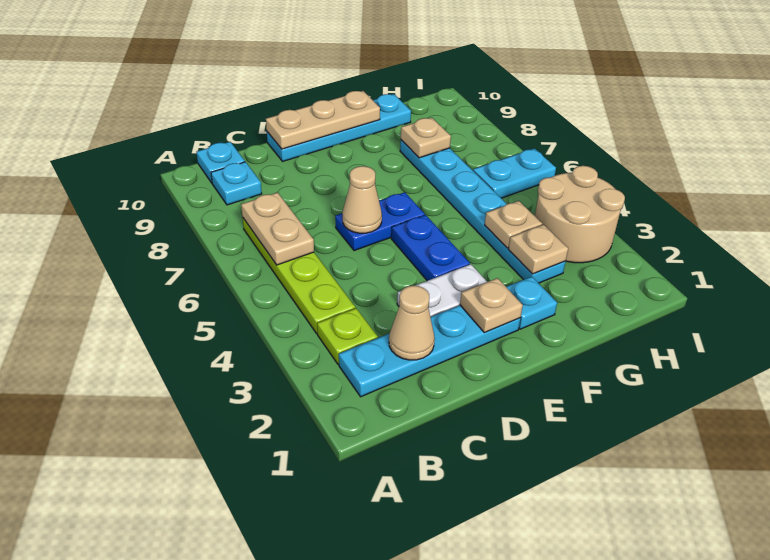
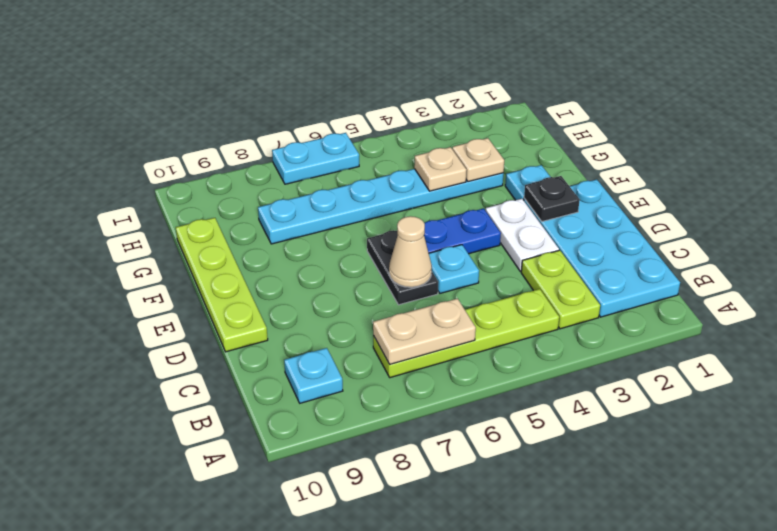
cyan 1x4 plate [339,305,520,397] -> cyan 2x4 plate [524,180,680,317]
lime 1x1 plate [317,308,378,364] -> lime 1x2 plate [521,250,600,329]
cyan 1x1 plate [196,142,245,183] -> cyan 1x1 plate moved to [429,245,479,293]
tan 1x1 cone [389,286,435,360] -> none
blue 1x2 plate [335,192,425,251] -> black 1x2 plate [367,230,438,305]
cyan 1x4 plate [267,94,411,162] -> lime 1x4 plate [176,218,268,352]
tan 1x3 plate [266,91,380,149] -> none
tan 1x1 plate [460,278,523,332] -> black 1x1 plate [524,176,580,221]
tan 1x1 plate [401,118,451,158] -> none
tan 2x2 round brick [535,166,625,263] -> none
cyan 1x2 plate [473,149,556,198] -> cyan 1x2 plate turned to [272,133,359,184]

